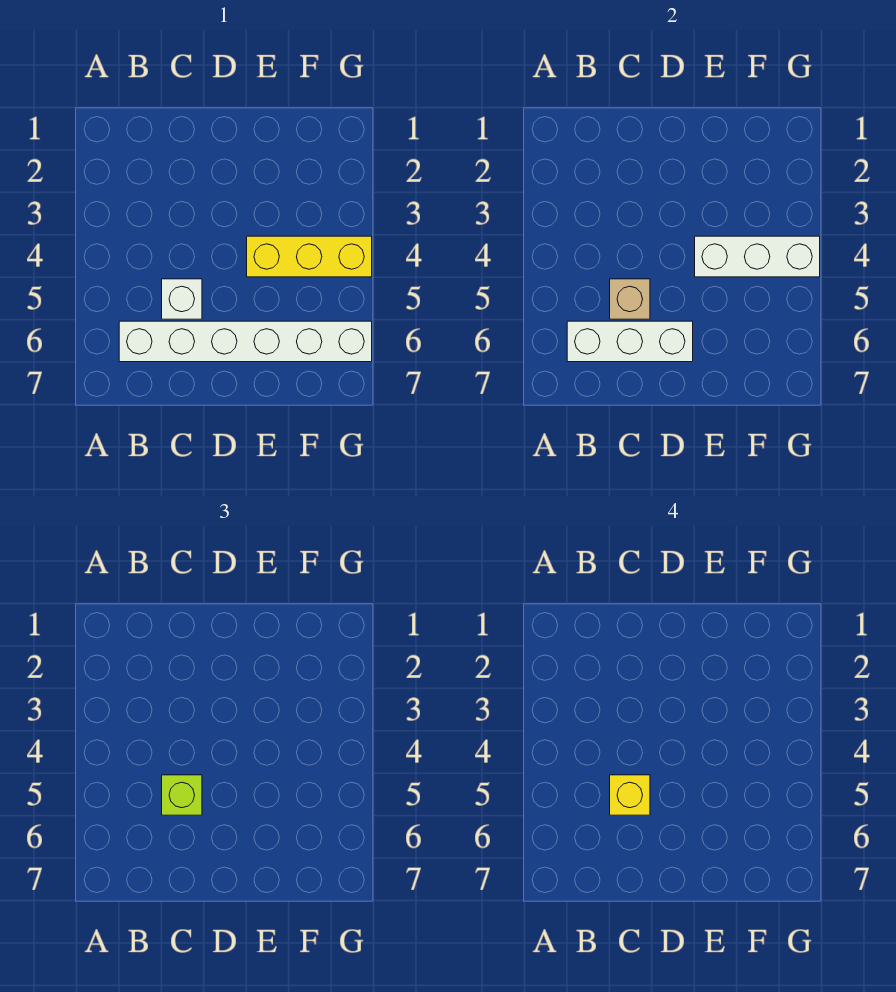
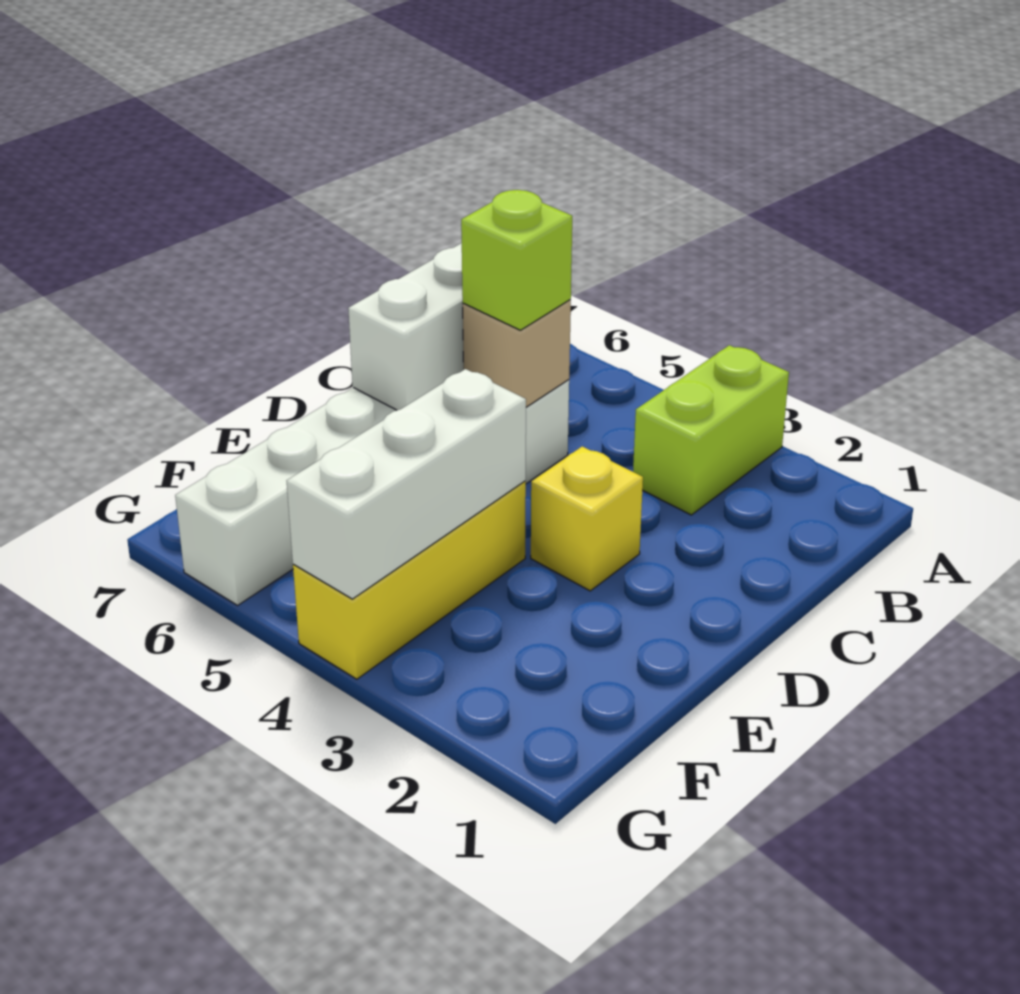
none -> lime 1x2 brick [633,345,789,515]
yellow 1x1 brick [610,775,650,815] -> yellow 1x1 brick moved to [531,446,643,591]

